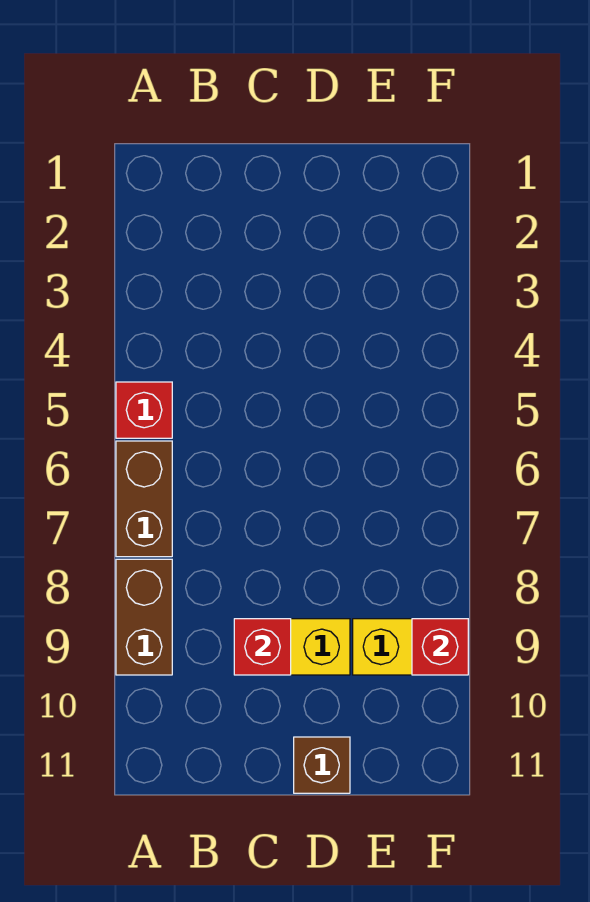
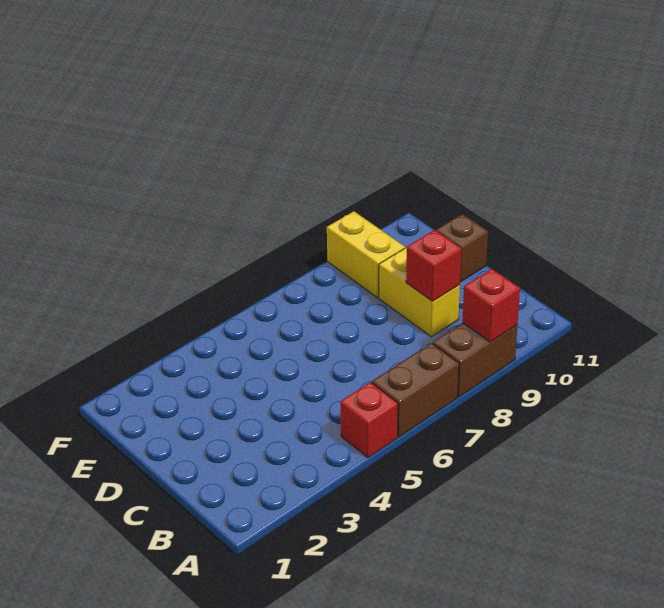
red 1x1 brick [412,619,468,675] -> red 1x1 brick moved to [462,269,520,342]

